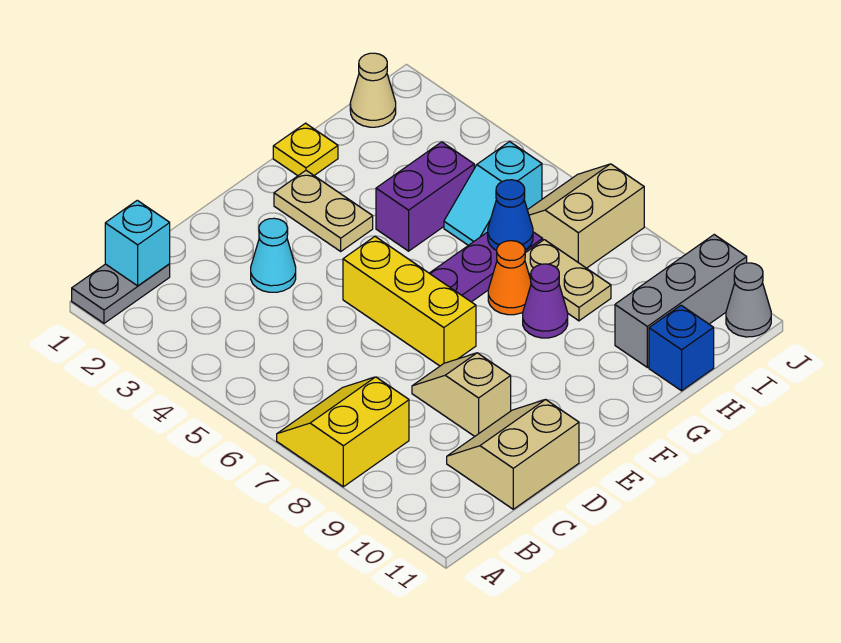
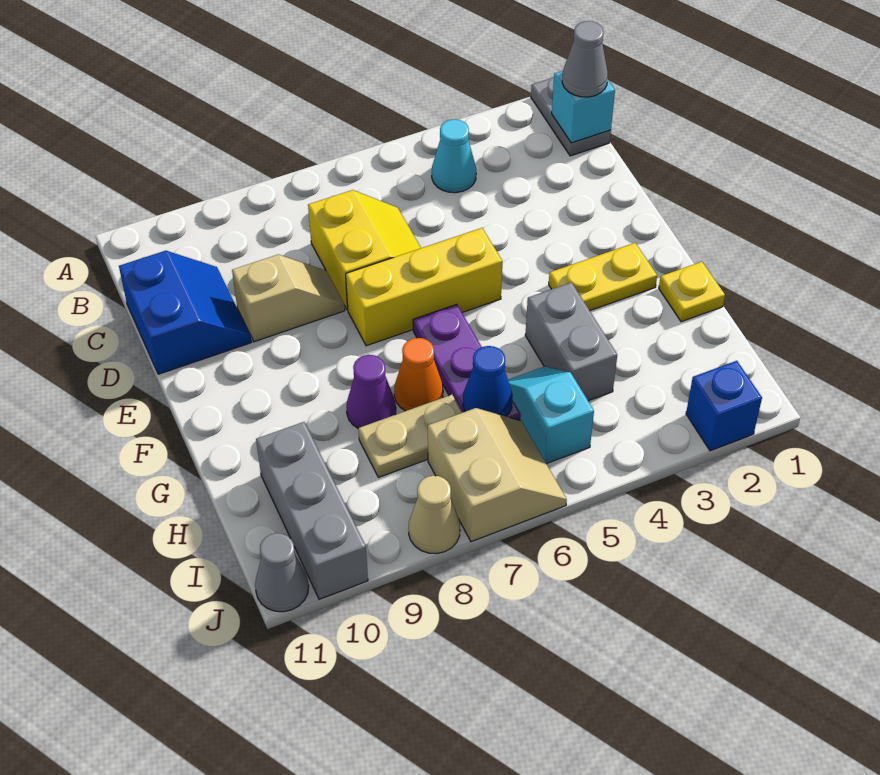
yellow 2x2 slope [277,377,409,487] -> yellow 2x2 slope moved to [308,190,421,310]
none -> grey 1x1 cone [562,21,608,97]
tan 2x2 slope [447,400,579,509] -> blue 2x2 slope [119,251,251,374]
cyan 1x1 cone [251,218,296,292] -> cyan 1x1 cone moved to [432,119,476,193]
tan 1x2 plate [274,171,373,251] -> yellow 1x2 plate [549,243,657,310]
purple 1x2 brick [376,142,474,251] -> grey 1x2 brick [525,282,617,401]
blue 1x1 brick [649,305,714,391] -> blue 1x1 brick moved to [686,361,762,451]
tan 1x1 cone [350,53,396,127] -> tan 1x1 cone moved to [408,476,460,554]

